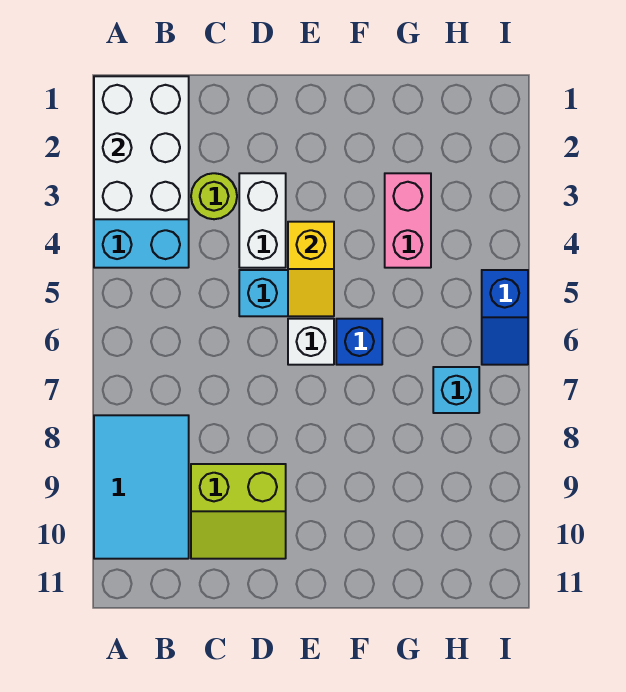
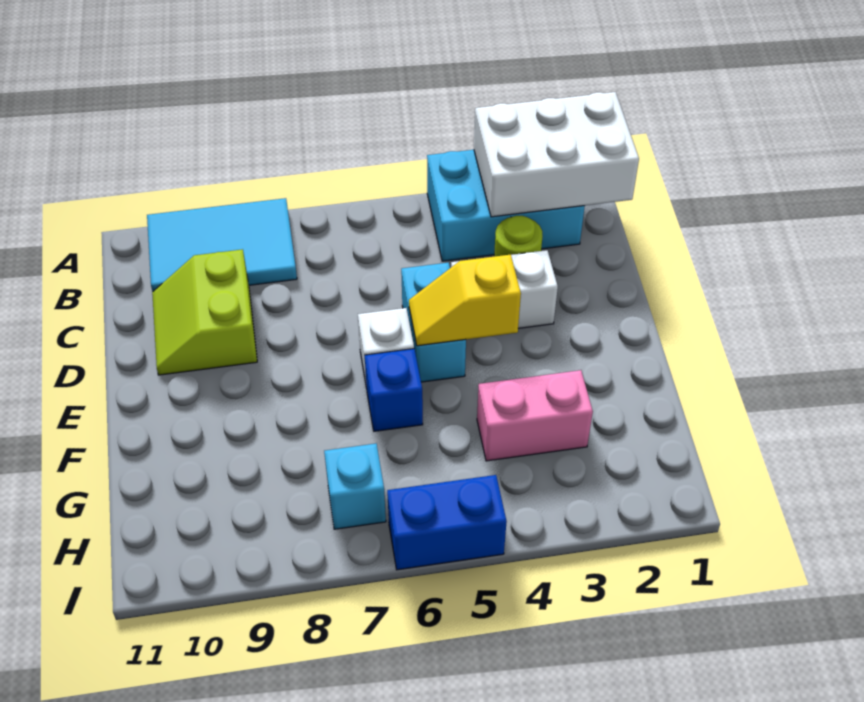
blue 1x2 slope [482,270,528,365] -> blue 1x2 brick [387,475,507,570]

